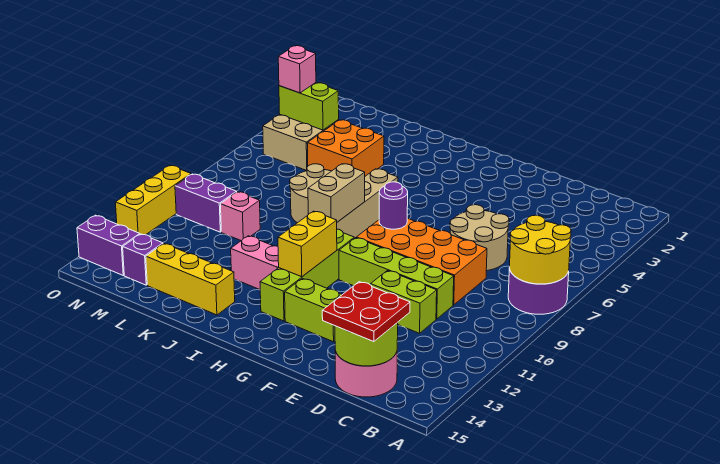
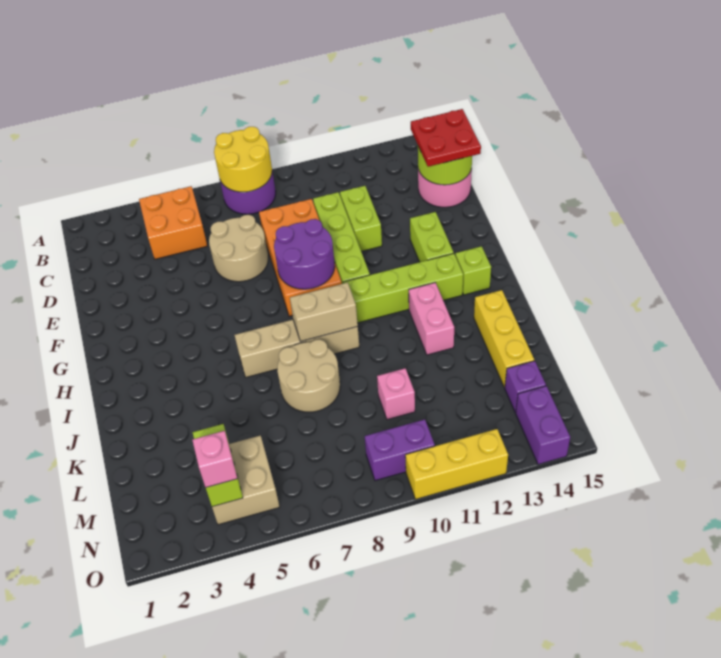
purple 1x1 round brick [379,182,408,229] -> purple 2x2 round brick [274,219,335,289]
yellow 1x2 brick [278,211,337,277] -> none
none -> lime 1x1 brick [455,246,491,295]
orange 2x2 brick [307,120,384,176] -> orange 2x2 brick moved to [139,186,207,259]
purple 1x2 brick [175,174,237,232] -> purple 1x2 brick turned to [365,419,435,481]

